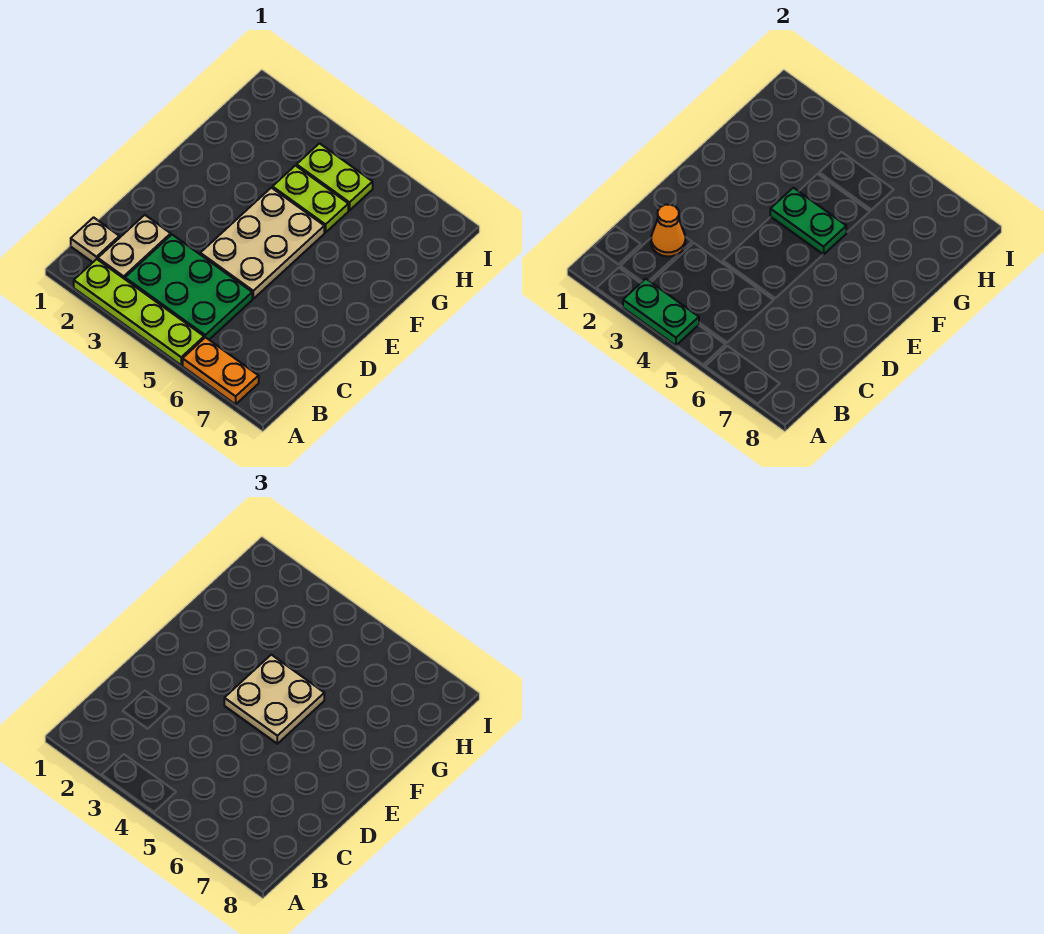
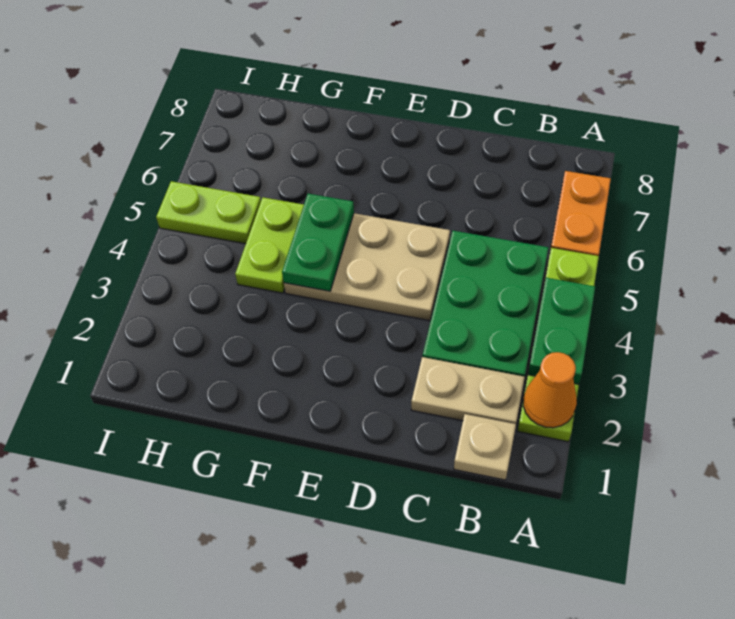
orange 1x1 cone [651,205,685,256] -> orange 1x1 cone moved to [523,352,577,428]
tan 2x2 plate [224,655,324,744] -> none
lime 1x2 plate [297,143,373,210] -> lime 1x2 plate turned to [156,181,261,244]

